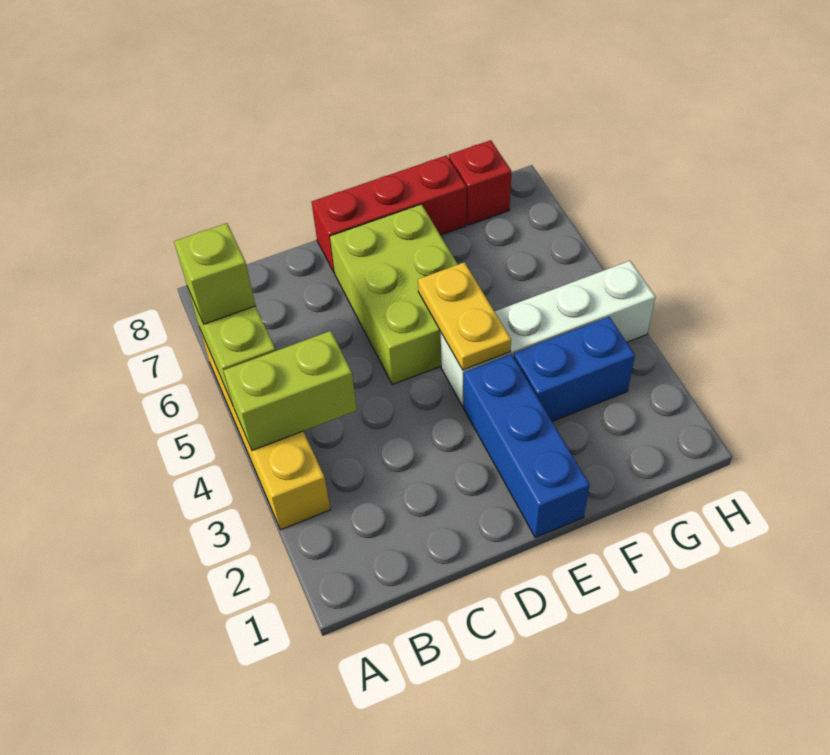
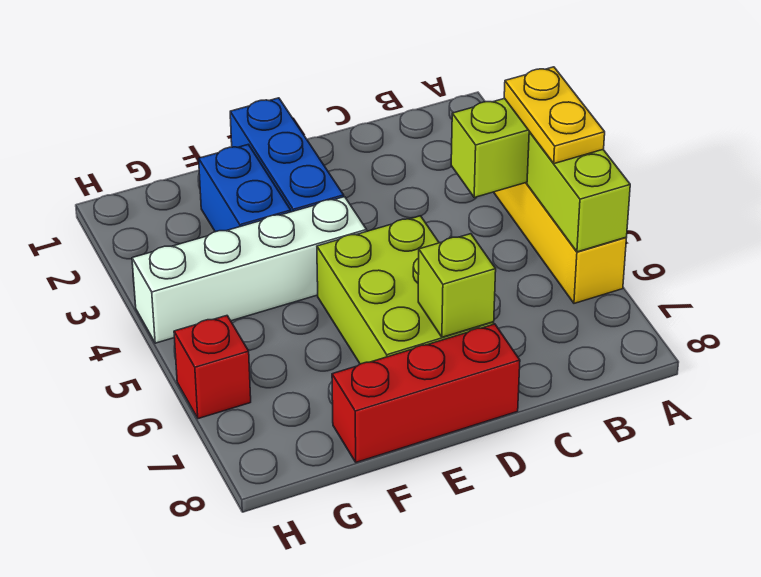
lime 1x1 brick [174,223,255,324] -> lime 1x1 brick moved to [418,234,496,337]
yellow 1x2 plate [418,262,511,370] -> yellow 1x2 plate moved to [504,67,605,164]
blue 1x2 brick [514,317,635,421] -> blue 1x2 brick turned to [199,144,291,232]
red 1x1 brick [449,140,512,225] -> red 1x1 brick moved to [174,316,251,419]

